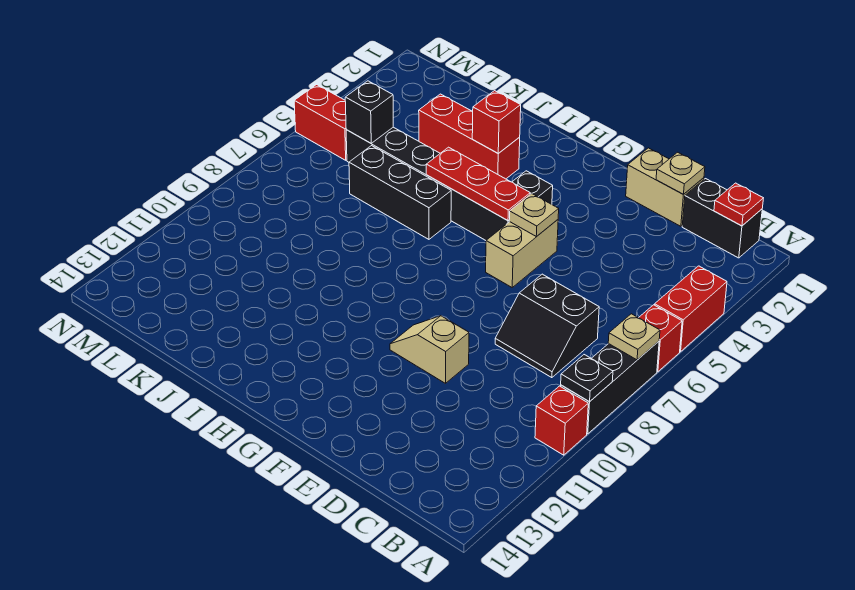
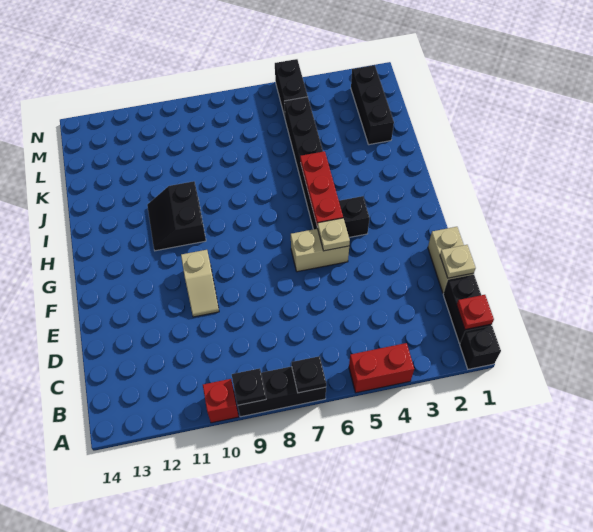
red 1x1 brick [639,305,682,372] -> none
tan 1x1 plate [608,314,660,360] -> black 1x1 plate [292,356,326,393]
black 2x2 slope [495,274,599,378] -> black 2x2 slope moved to [147,181,206,251]
tan 1x2 slope [390,316,469,383] -> tan 1x2 slope turned to [181,250,219,317]
red 1x3 brick [419,94,520,179] -> none
red 1x1 brick [472,91,521,153] -> none
black 1x3 brick [349,146,451,239] -> black 1x3 brick moved to [351,65,394,145]
black 1x1 brick [345,81,393,143] -> black 1x1 brick moved to [460,326,501,369]
red 1x2 brick [294,85,347,160] -> black 1x2 brick [275,59,308,117]

